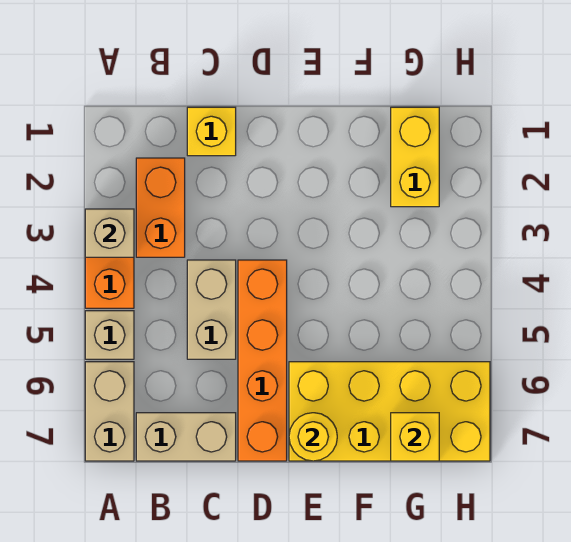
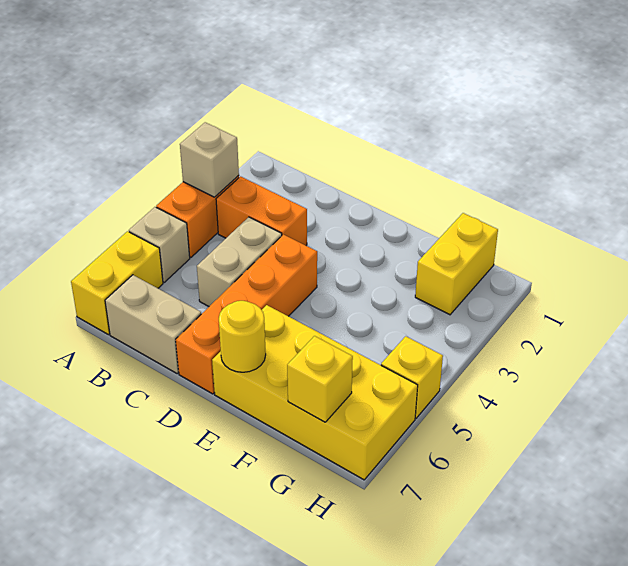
tan 1x2 brick [85,362,134,461] -> yellow 1x2 brick [71,231,163,335]
orange 1x2 brick [136,158,185,257] -> orange 1x2 brick turned to [216,176,307,245]
yellow 1x1 brick [187,107,236,156] -> yellow 1x1 brick moved to [381,336,443,418]

